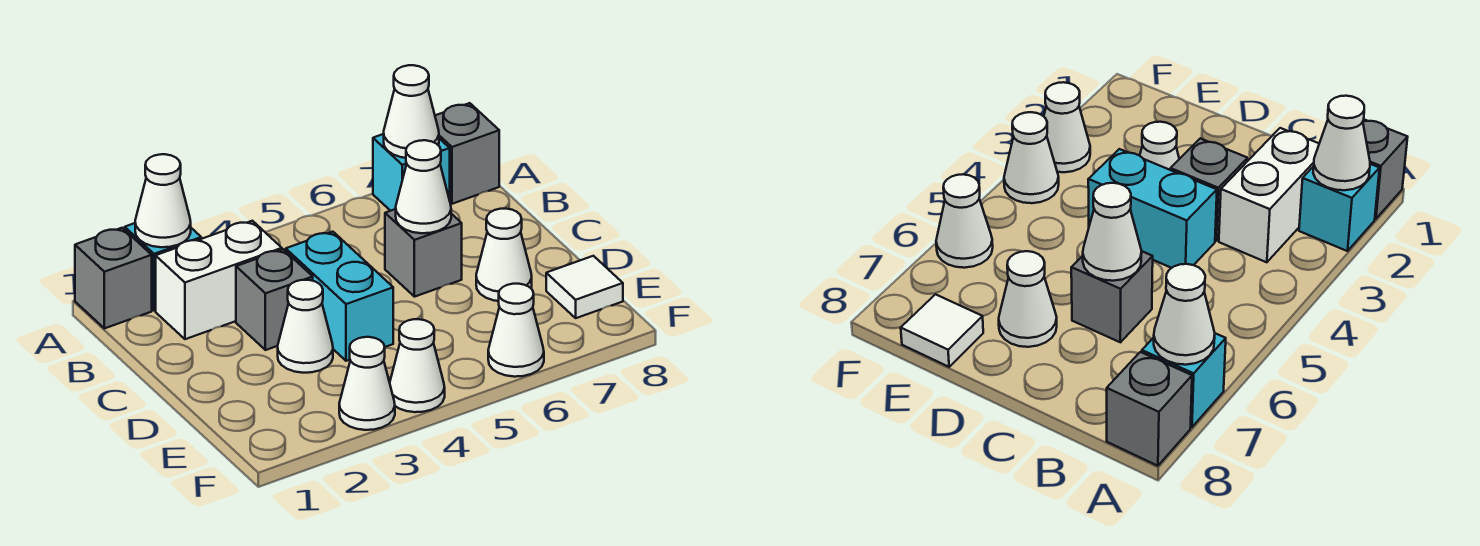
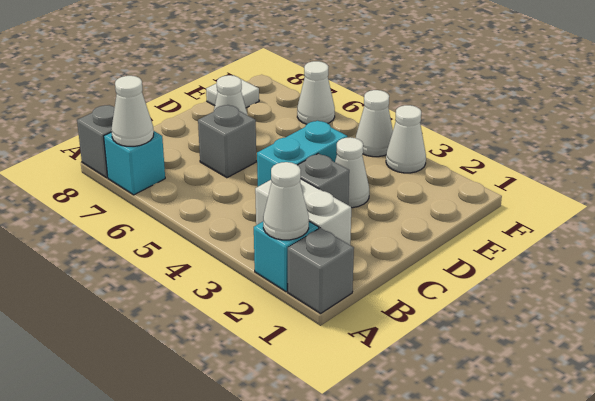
white 1x1 cone [396,140,451,233] -> none

